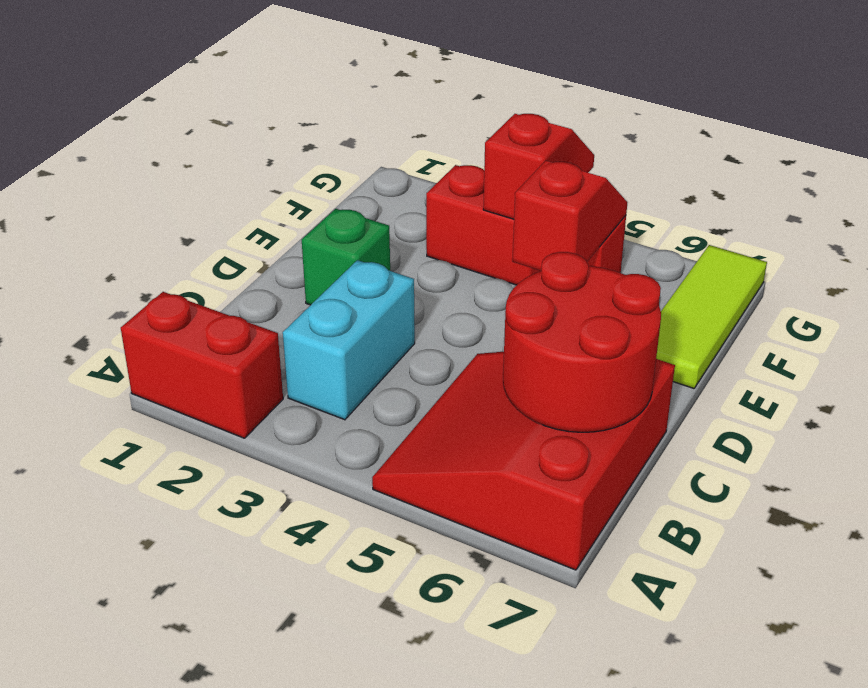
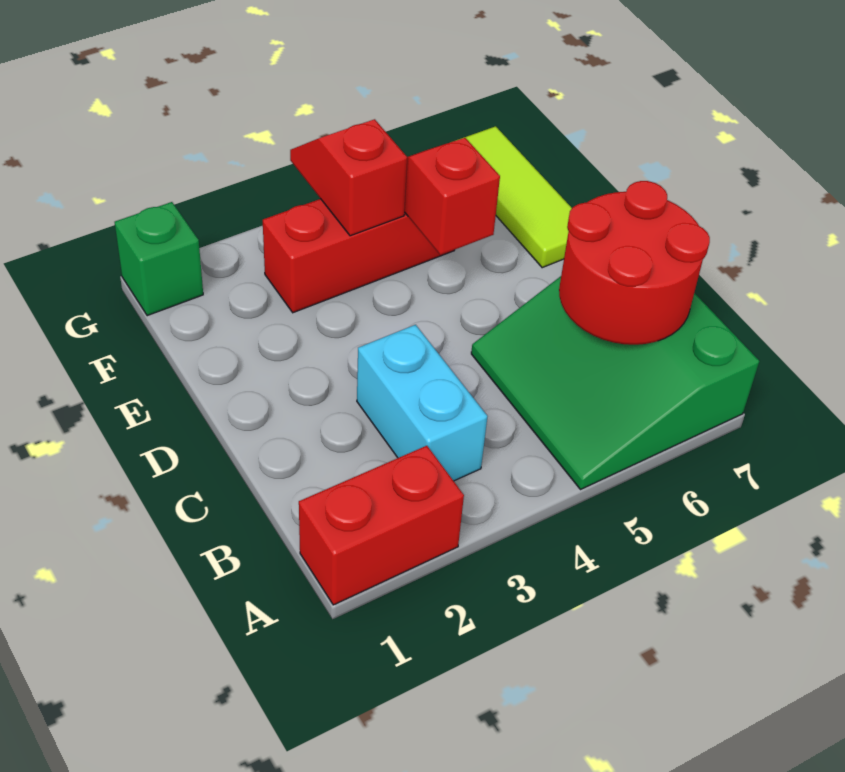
red 3x3 slope [372,352,675,570] -> green 3x3 slope [471,276,760,489]
green 1x1 brick [302,209,390,305] -> green 1x1 brick moved to [115,202,203,316]

